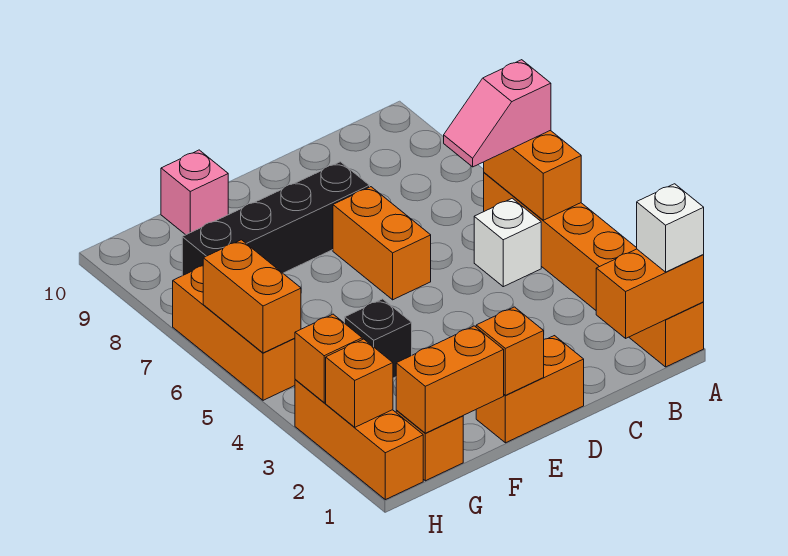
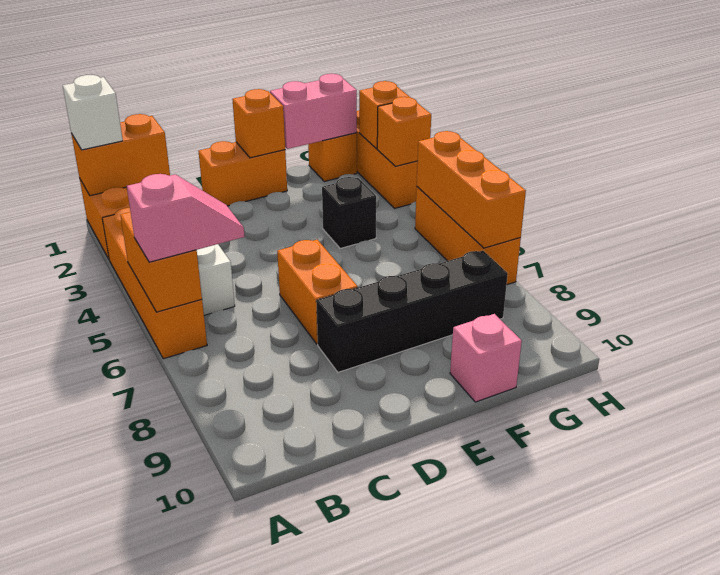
orange 1x2 brick [396,326,504,433] -> pink 1x2 brick [270,74,357,149]
orange 1x2 brick [203,240,301,353] -> orange 1x3 brick [417,131,526,248]

